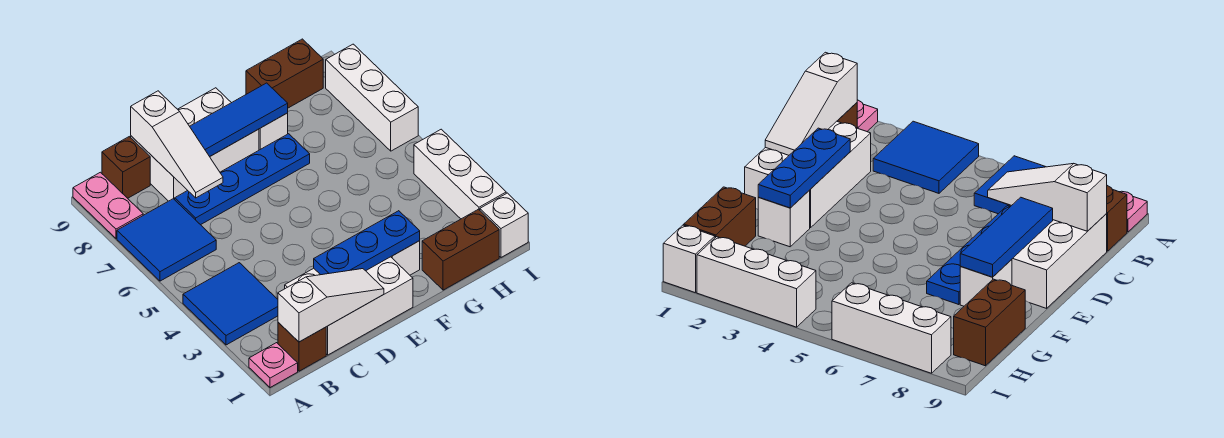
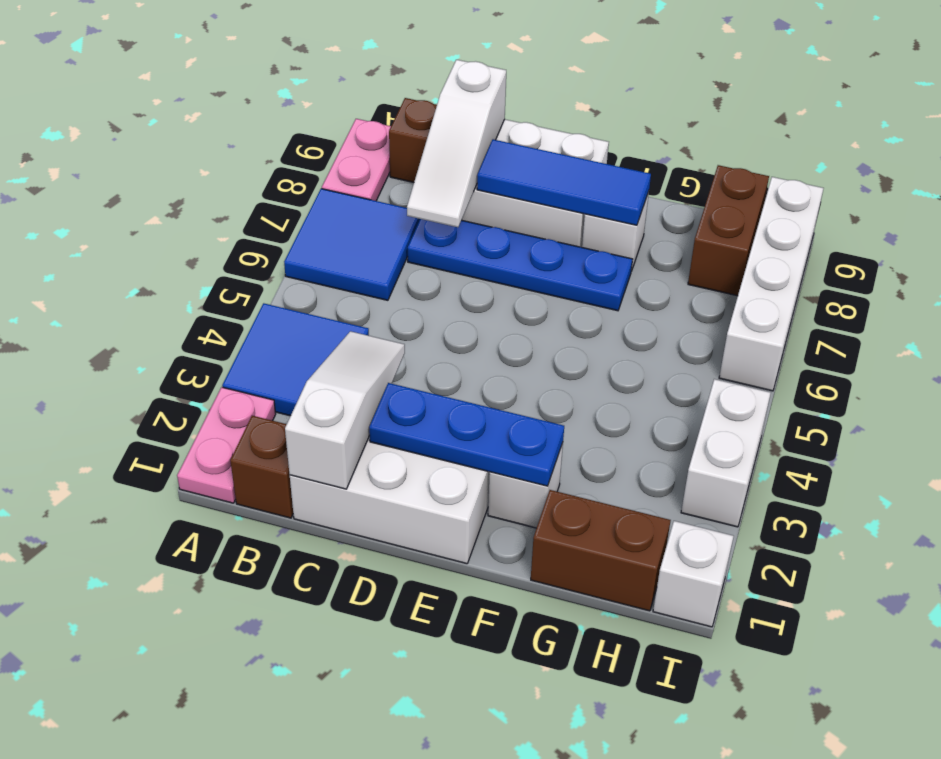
pink 1x1 plate [249,343,298,388] -> pink 1x2 plate [177,387,276,503]
white 1x3 slope [278,269,384,342] -> white 1x3 slope turned to [285,331,405,489]
brown 1x2 brick [246,39,323,108] -> brown 1x2 brick turned to [688,165,769,296]
white 1x3 brick [414,129,506,219] -> white 1x2 brick [681,379,771,527]
white 1x3 brick [326,44,418,151] -> white 1x4 brick [719,177,824,391]

